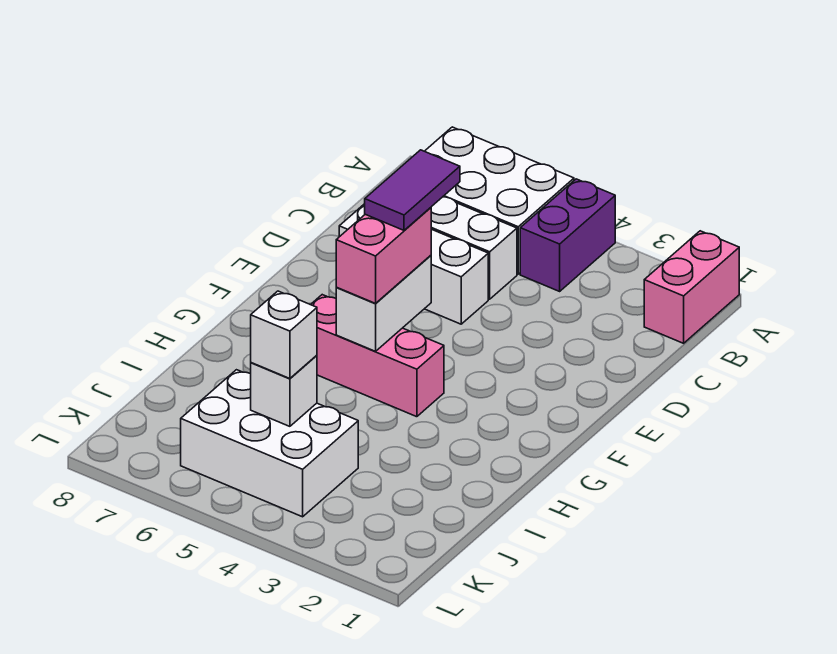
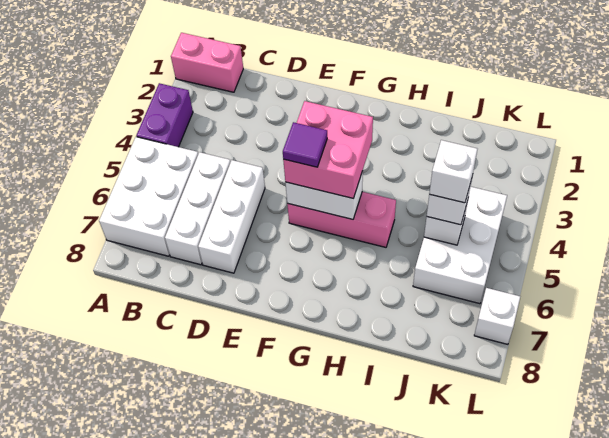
purple 1x2 brick [520,179,615,291] -> purple 1x2 brick turned to [136,83,193,147]
purple 1x2 tile [365,150,460,230] -> purple 1x1 tile [283,122,327,167]
pink 1x2 brick [336,208,431,303] -> pink 2x2 brick [283,101,373,199]
pink 1x3 brick [311,295,444,417] -> pink 1x3 brick turned to [287,192,396,247]
none -> white 1x1 brick [429,140,477,203]
none -> white 1x1 brick [474,288,520,344]

